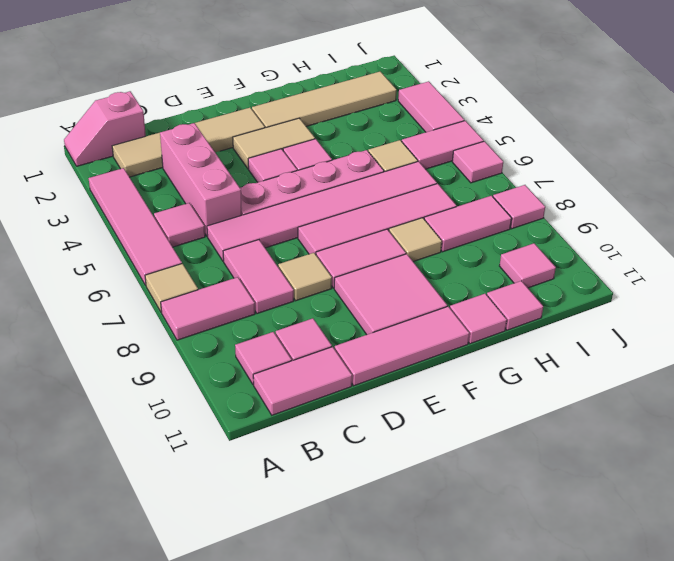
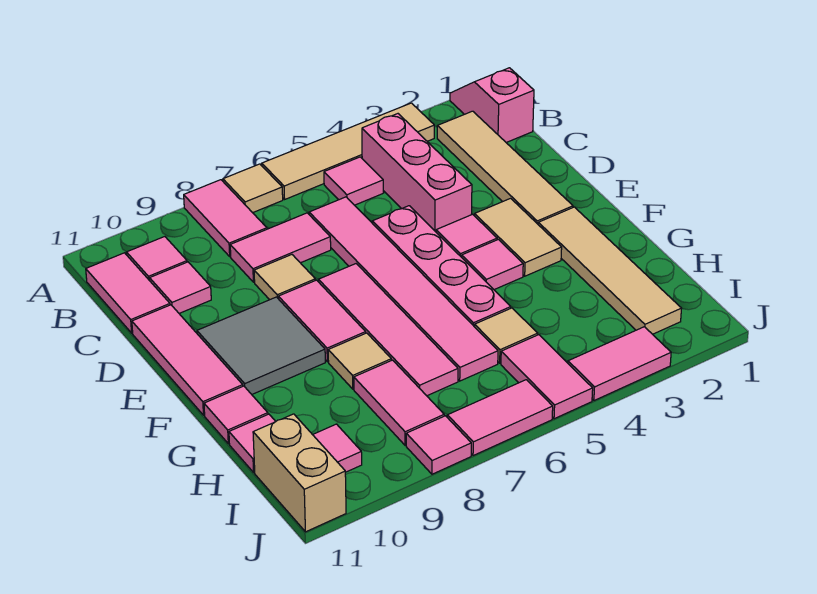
pink 1x4 tile [89,168,182,285] -> tan 1x4 tile [262,103,434,199]
pink 1x3 brick [160,123,242,236] -> pink 1x3 brick turned to [362,114,472,232]
pink 2x2 tile [334,254,447,335] -> grey 2x2 tile [197,297,325,394]
none -> tan 1x2 brick [253,414,346,532]
pink 1x1 tile [452,141,503,183] -> pink 1x2 tile [447,380,553,456]

